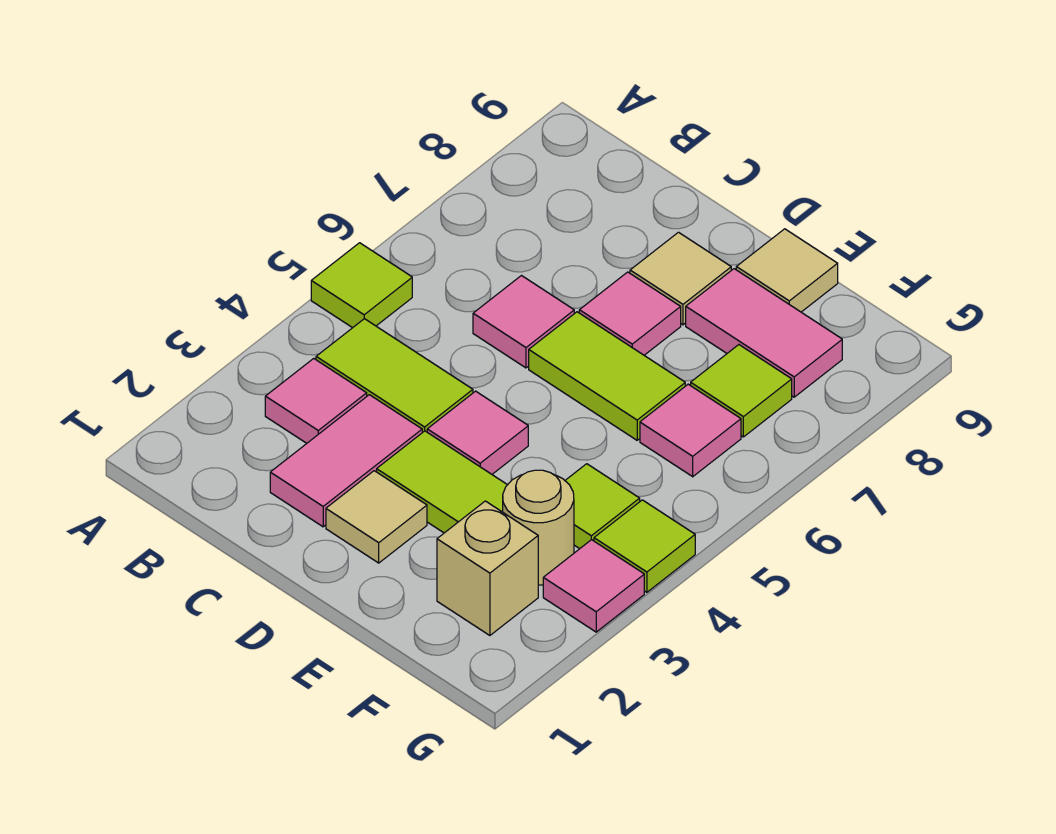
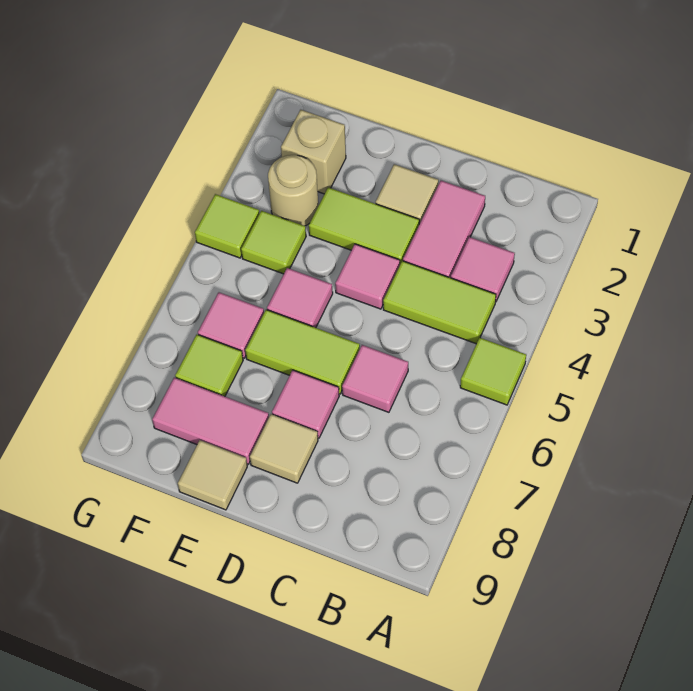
pink 1x1 tile [543,540,644,632] -> pink 1x1 tile moved to [267,268,333,328]

